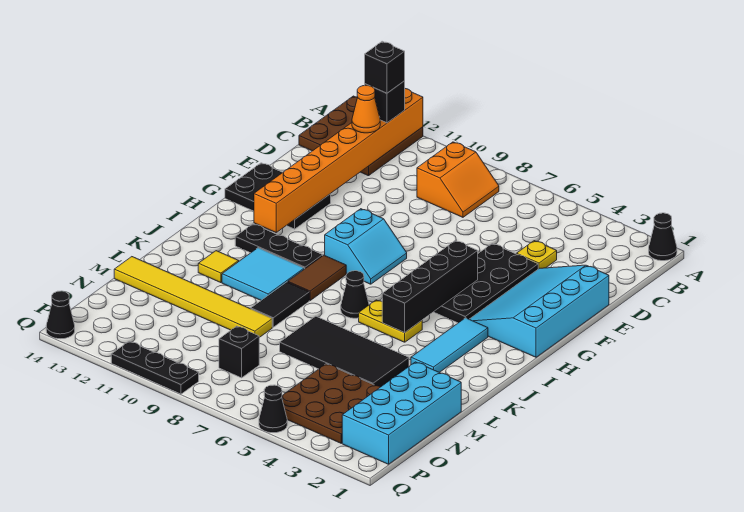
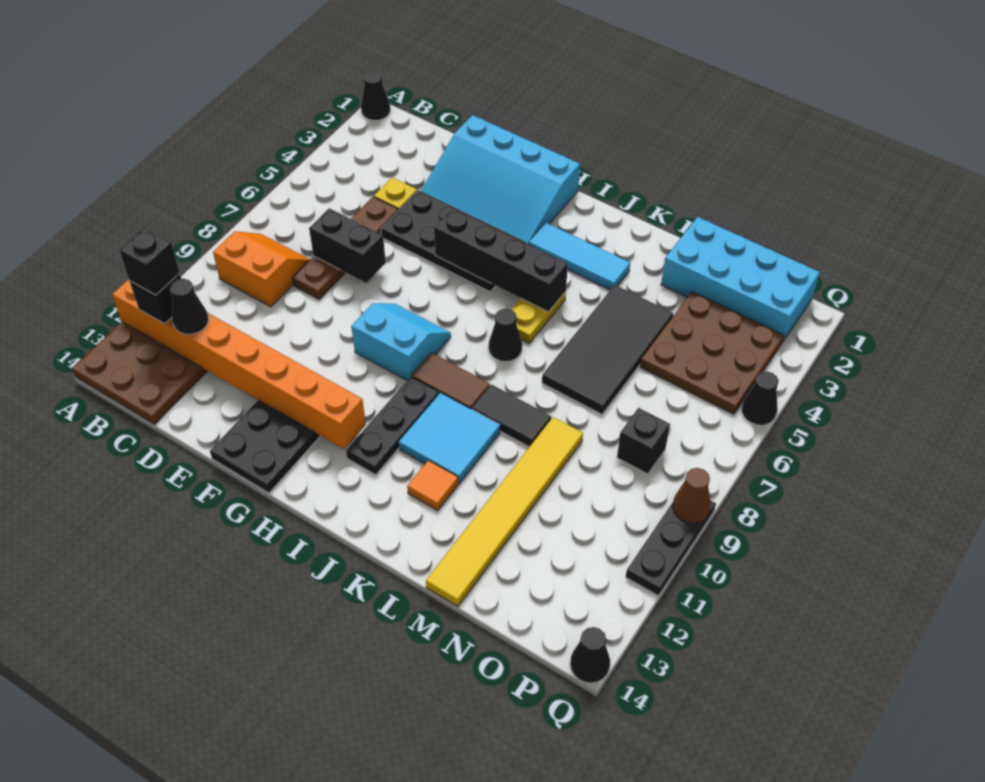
orange 1x1 cone [352,85,380,133] -> black 1x1 cone [170,279,209,334]
none -> brown 1x4 plate [293,197,398,299]
none -> black 1x2 brick [309,208,386,283]
yellow 1x1 tile [198,251,239,283] -> orange 1x1 tile [407,460,458,510]
none -> brown 1x1 cone [673,468,711,523]

